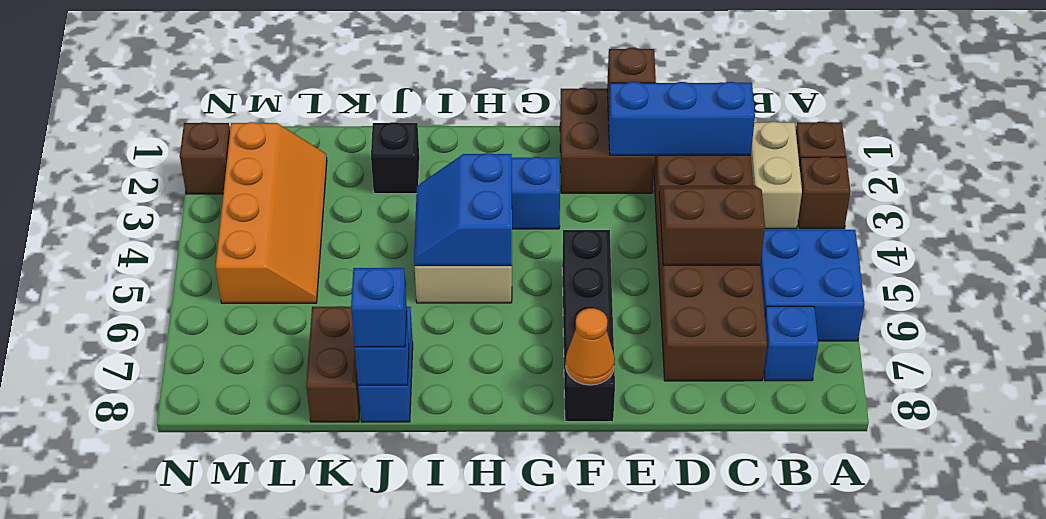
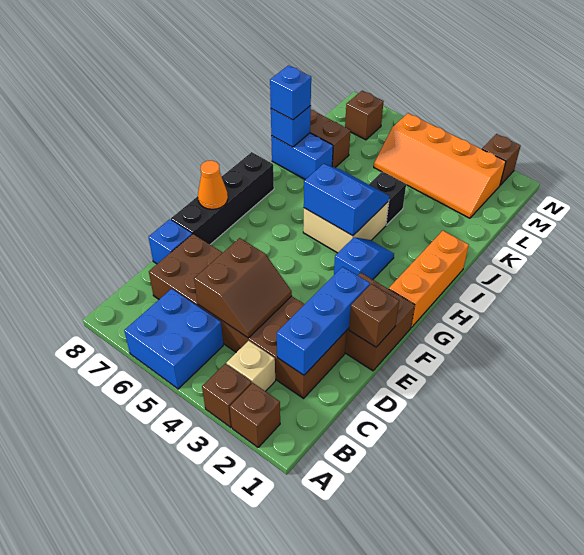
tan 1x2 brick [751,122,802,229] -> tan 1x1 brick [227,341,275,391]
blue 1x1 brick [764,306,818,381] -> blue 1x1 brick moved to [149,219,192,264]
black 1x4 brick [562,230,615,422] -> black 1x4 brick turned to [171,152,274,244]
none -> orange 1x3 brick [389,231,469,328]
black 1x1 brick [371,122,419,194] -> black 1x1 brick moved to [369,172,406,225]
none -> brown 1x1 brick [345,91,384,140]

